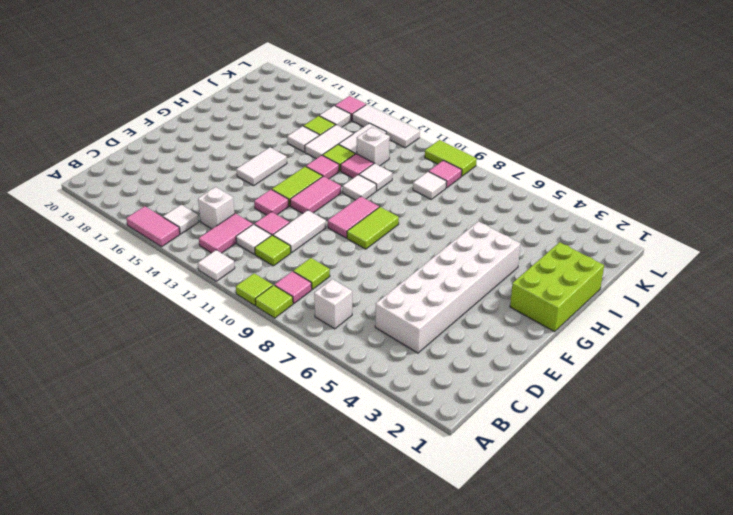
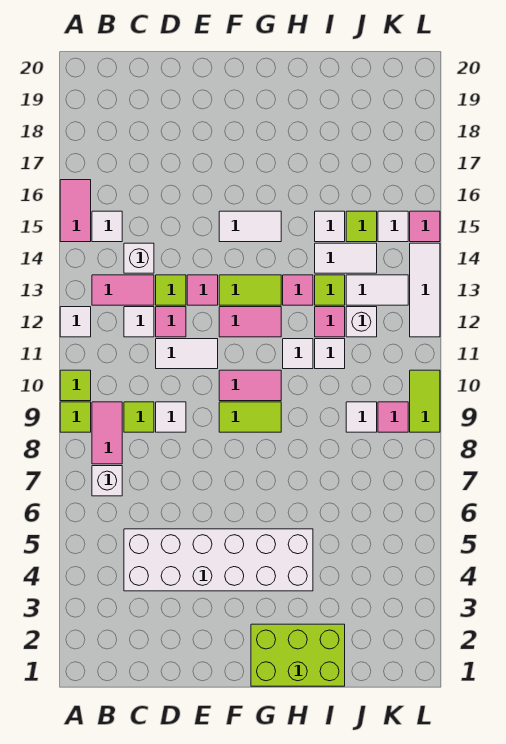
pink 1x1 tile [275,271,312,304] -> pink 1x2 tile [92,402,122,464]
lime 1x1 tile [255,235,291,266] -> lime 1x1 tile moved to [156,275,186,305]
none -> white 1x1 tile [156,402,186,432]

